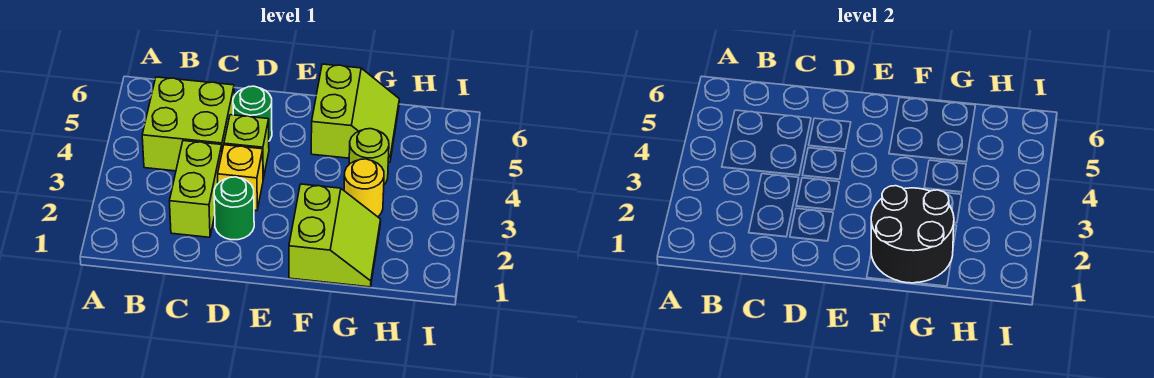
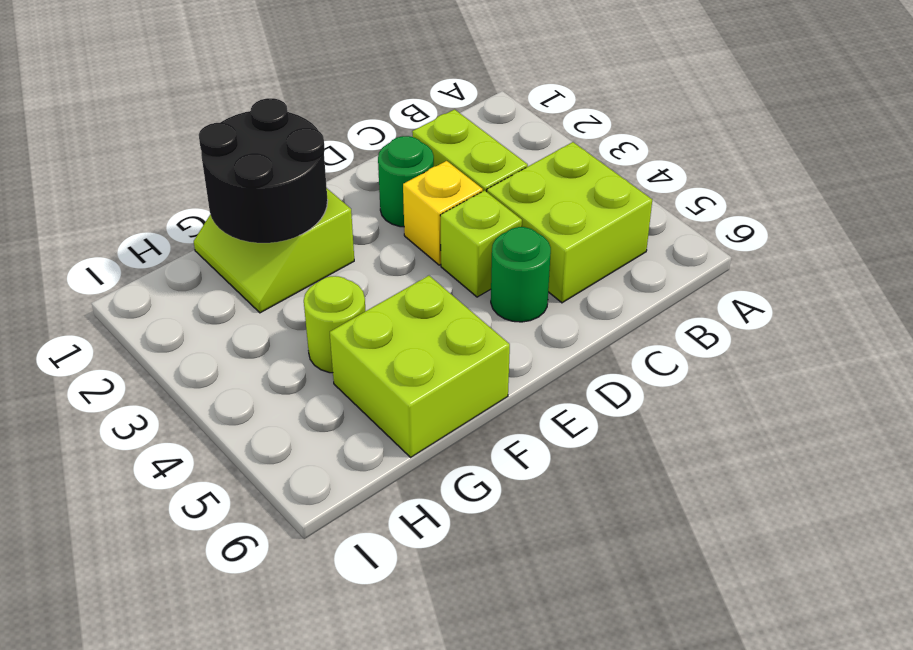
lime 2x2 slope [311,64,399,162] -> lime 2x2 brick [330,276,510,457]
yellow 1x1 round brick [344,159,384,217] -> none

